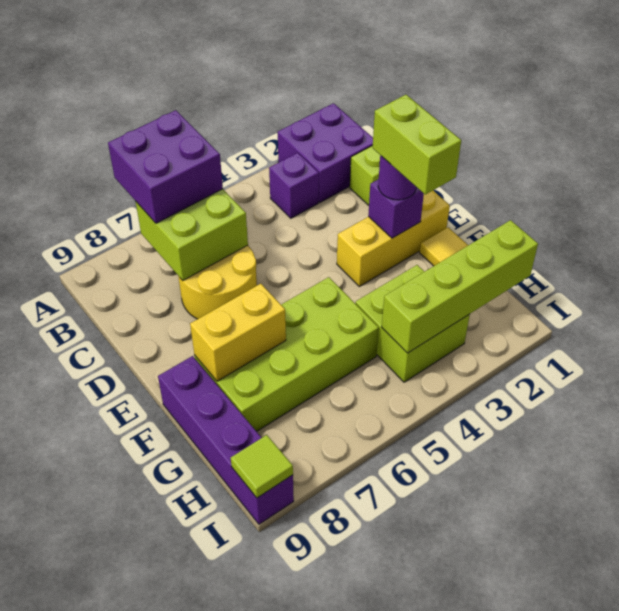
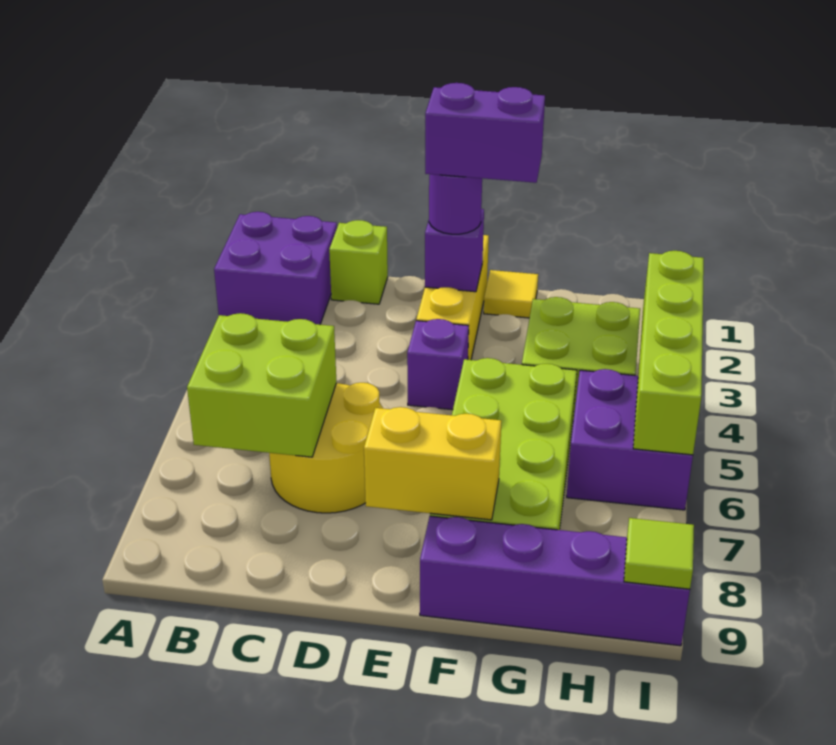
purple 2x2 brick [108,110,223,223] -> purple 2x2 brick moved to [567,369,693,510]
purple 1x1 brick [269,153,319,218] -> purple 1x1 brick moved to [407,319,469,410]
lime 1x2 brick [373,95,461,195] -> purple 1x2 brick [425,83,545,183]
yellow 1x2 brick [190,284,286,381] -> yellow 1x2 brick turned to [364,407,501,520]
lime 1x4 brick [382,220,538,353] -> lime 1x4 brick moved to [633,251,704,455]

